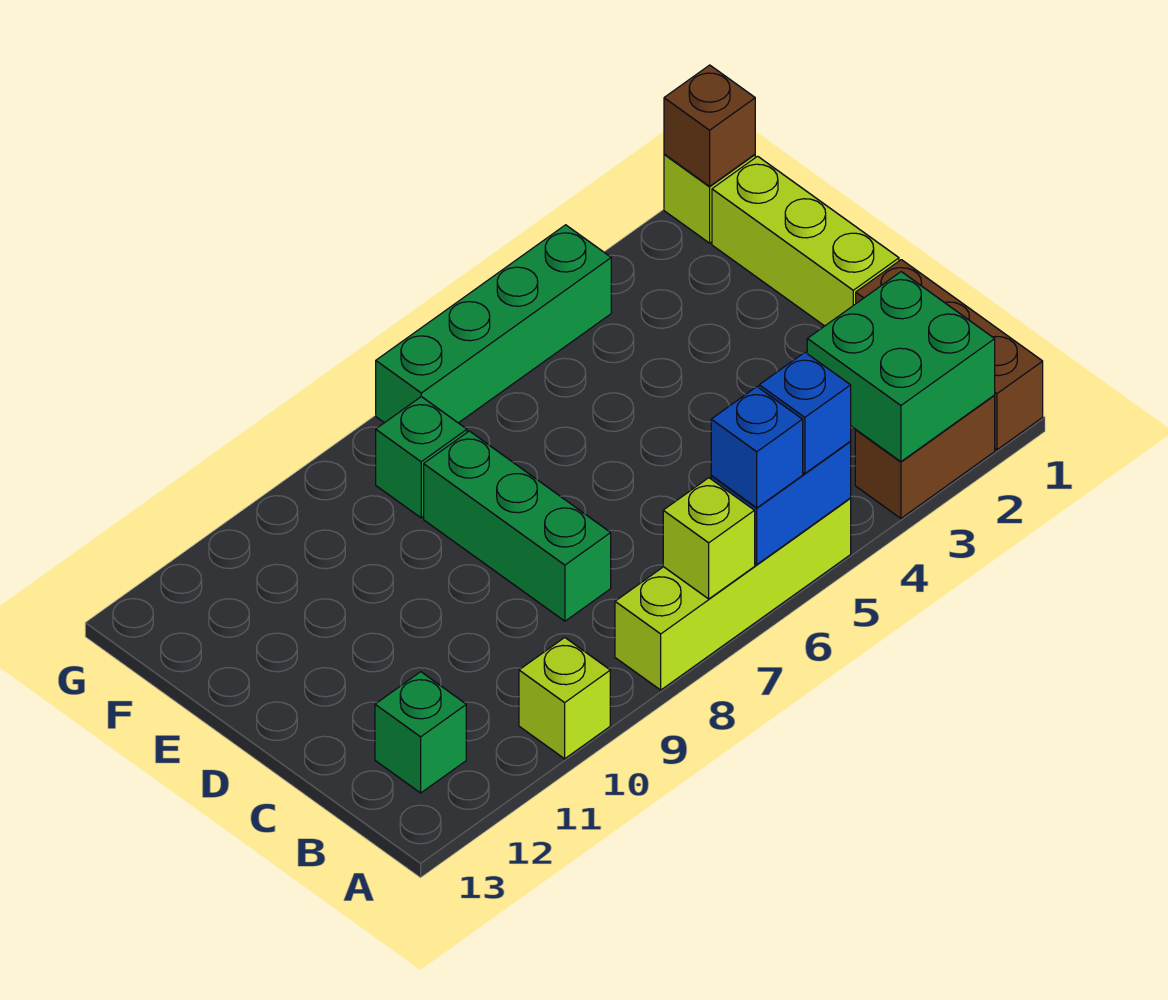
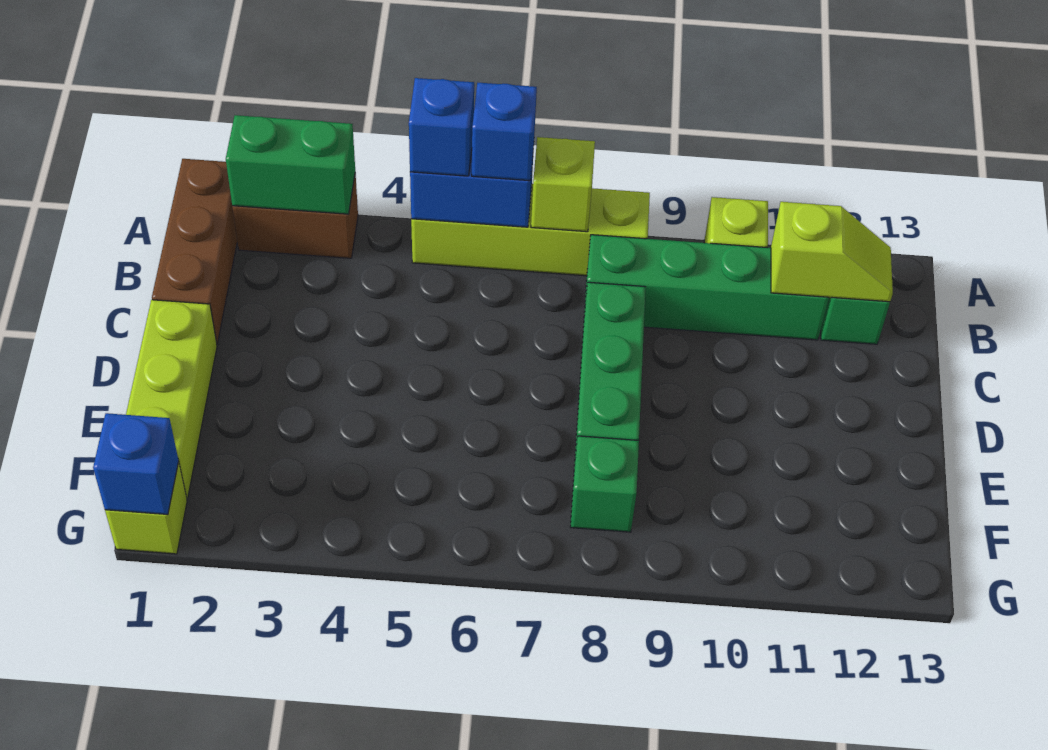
green 2x2 brick [807,272,995,462] -> green 1x2 brick [226,115,355,214]
none -> lime 1x2 slope [771,202,893,302]
brown 1x1 brick [664,65,755,186] -> blue 1x1 brick [93,413,179,514]
green 1x4 brick [376,225,611,423] -> green 1x4 brick moved to [584,235,829,340]

